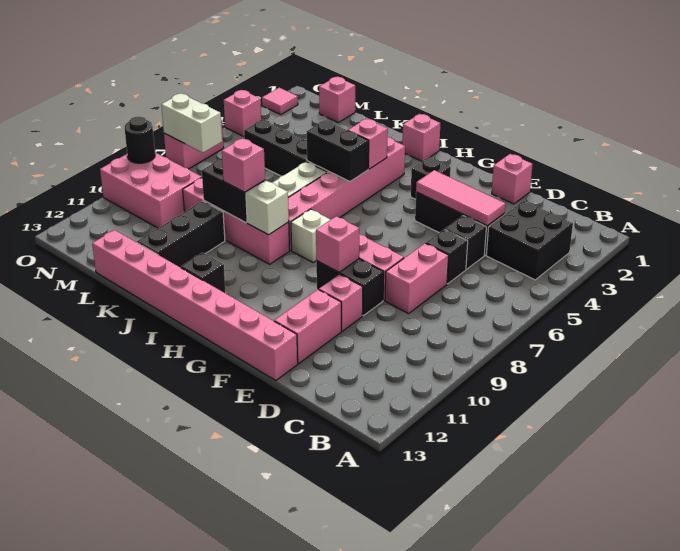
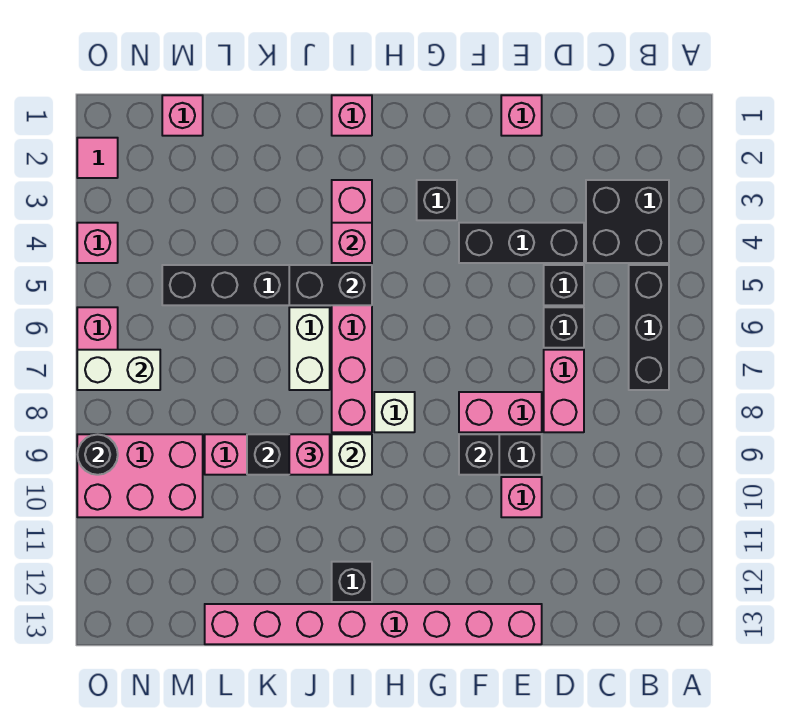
pink 1x3 tile [416,170,505,226] -> none
pink 1x2 brick [274,290,341,364] -> none
pink 1x1 brick [316,216,359,272] -> black 1x1 brick [459,434,499,475]
black 1x3 brick [137,201,225,267] -> black 1x3 brick moved to [629,265,669,390]

